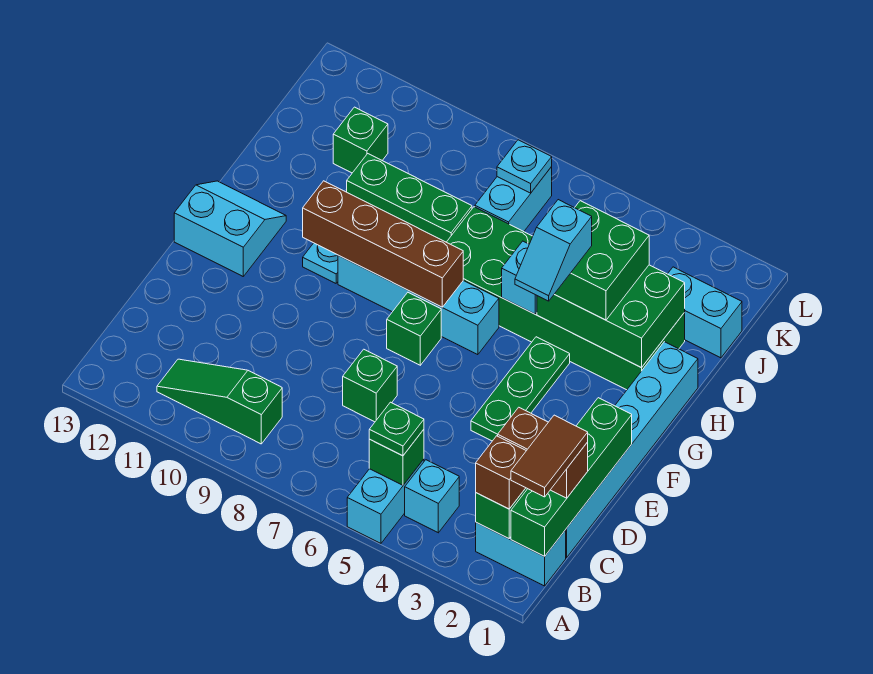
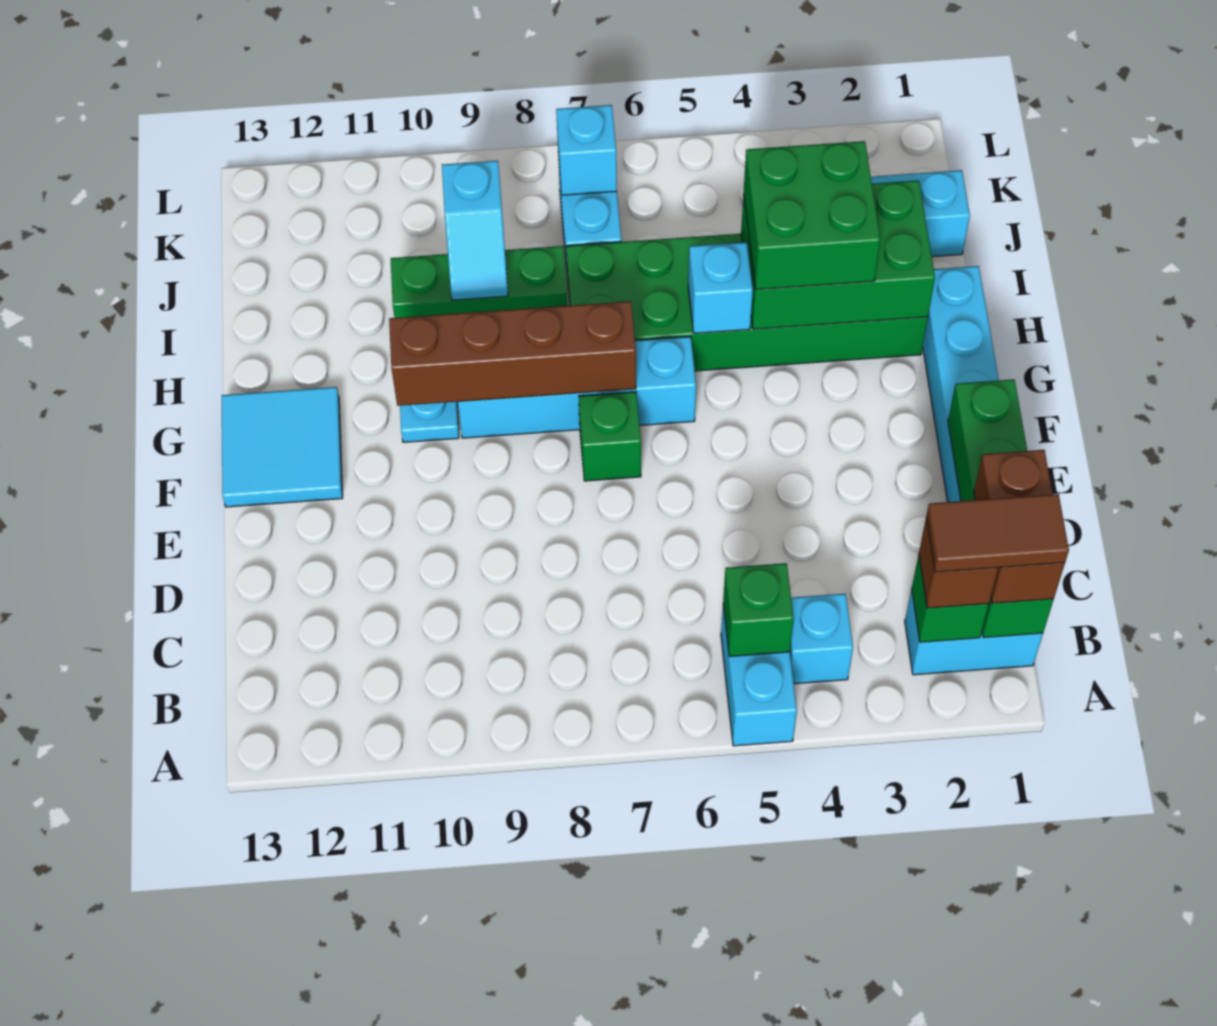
brown 1x2 tile [511,415,588,497] -> brown 1x2 tile turned to [926,494,1069,572]
green 1x1 plate [369,402,424,456] -> none
green 1x3 slope [157,359,282,444] -> none
brown 1x2 brick [498,407,588,498] -> brown 1x2 brick turned to [974,450,1065,603]
green 1x1 brick [343,349,397,422] -> none
green 1x3 plate [471,337,570,441] -> none
cyan 2x2 slope [174,181,286,276] -> cyan 2x2 tile [222,387,343,507]
cyan 1x2 slope [515,200,592,301] -> cyan 1x2 slope moved to [442,161,508,300]
green 1x1 brick [333,107,388,173] -> none
cyan 1x1 plate [497,140,552,193] -> cyan 1x1 brick [556,105,617,195]

